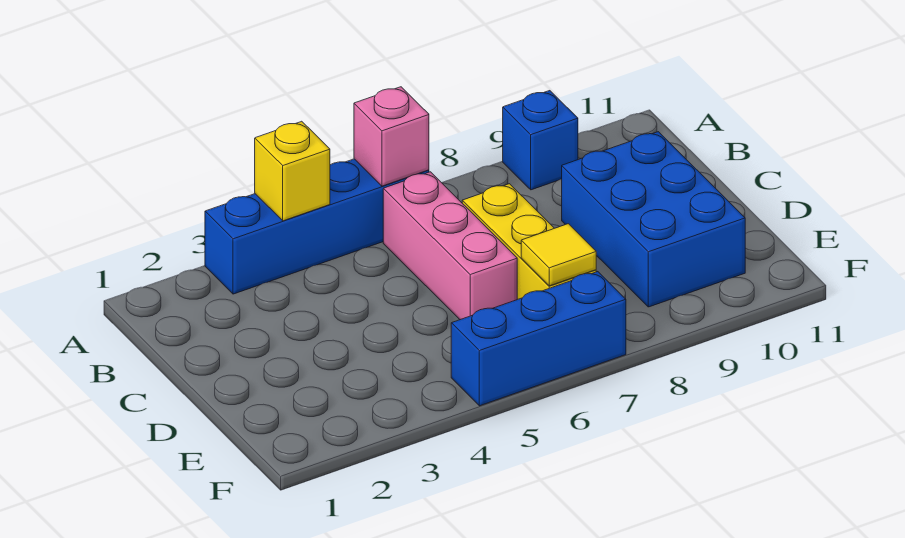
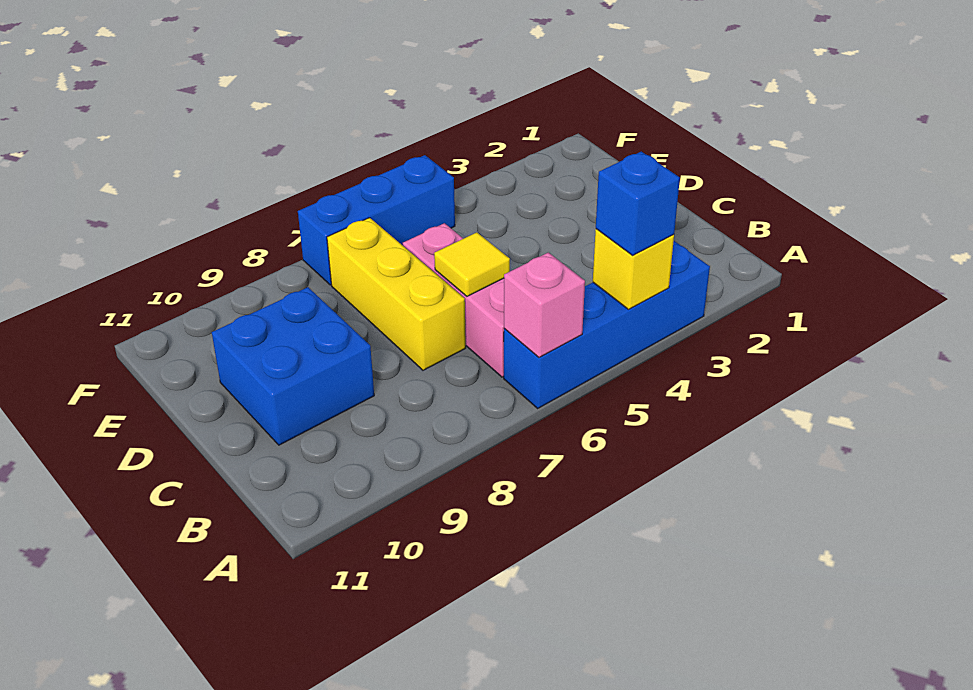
blue 1x1 brick [503,91,578,190] -> blue 1x1 brick moved to [596,151,680,255]
blue 2x3 brick [562,132,745,307] -> blue 2x2 brick [212,287,374,445]
yellow 1x1 tile [521,224,596,286] -> yellow 1x1 tile moved to [434,232,510,296]

